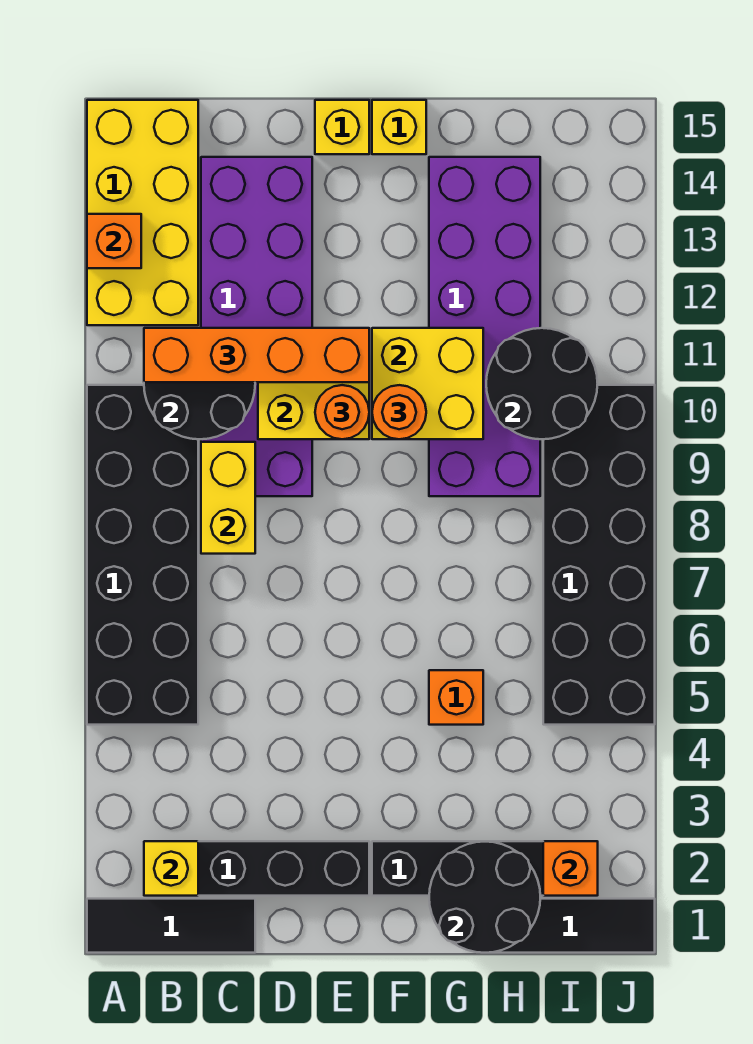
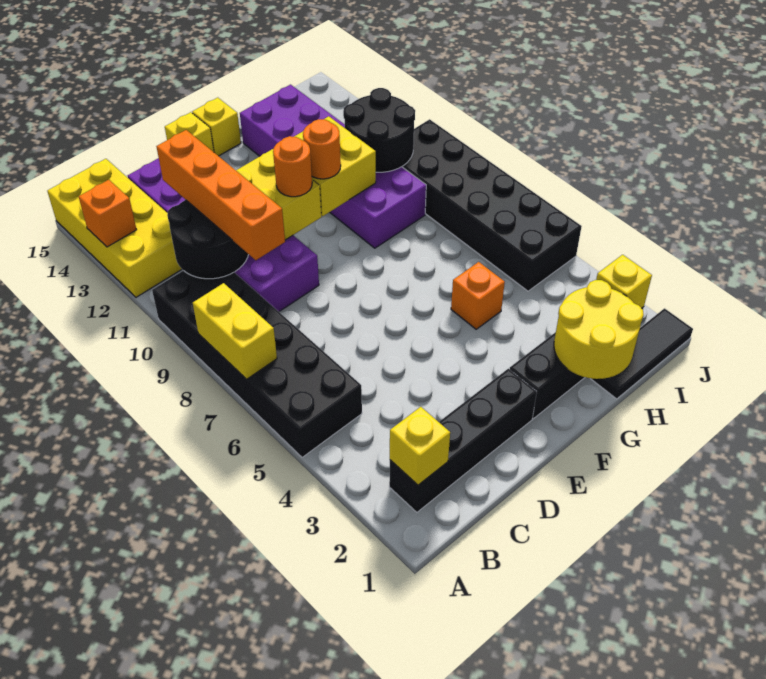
black 1x3 tile [87,899,255,953] -> none
orange 1x4 brick [144,328,369,382] -> orange 1x4 brick turned to [157,130,285,260]
yellow 1x2 brick [201,442,255,554] -> yellow 1x2 brick moved to [193,283,277,379]
black 2x2 round brick [429,841,540,953] -> yellow 2x2 round brick [554,280,644,379]
orange 1x1 brick [543,841,598,896] -> yellow 1x1 brick [596,255,652,308]

